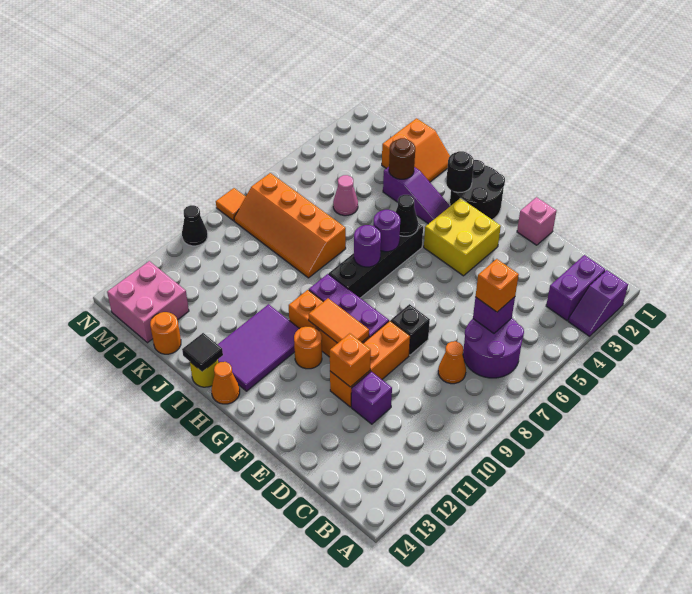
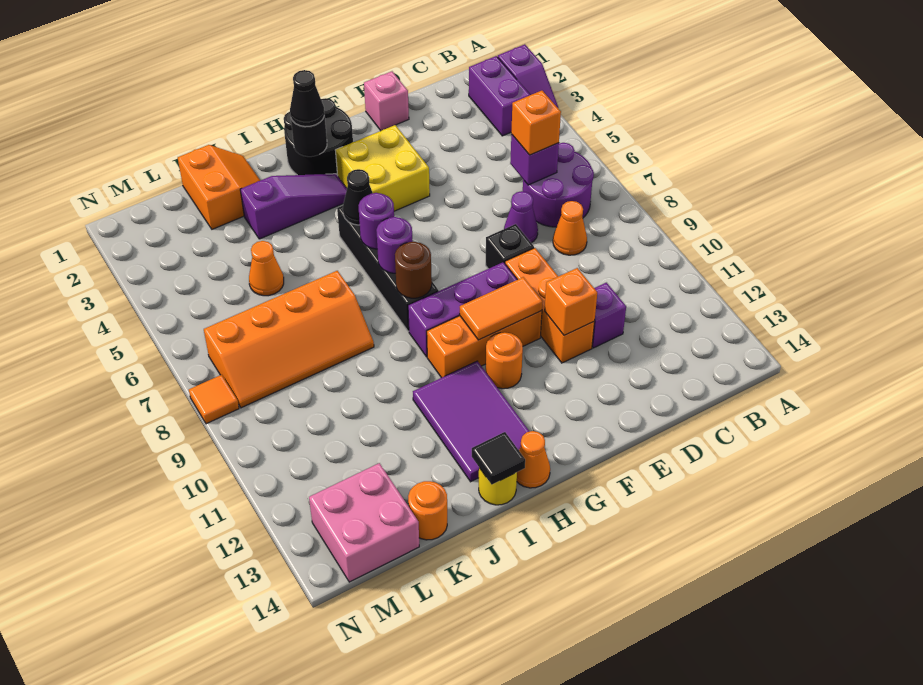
none -> purple 1x1 cone [504,191,538,243]
brown 1x1 round brick [389,138,415,179] -> brown 1x1 round brick moved to [395,242,432,298]
pink 1x1 cone [333,175,358,216] -> orange 1x1 cone [249,241,284,296]
black 1x1 cone [182,205,208,246] -> black 1x1 cone moved to [290,70,324,127]

